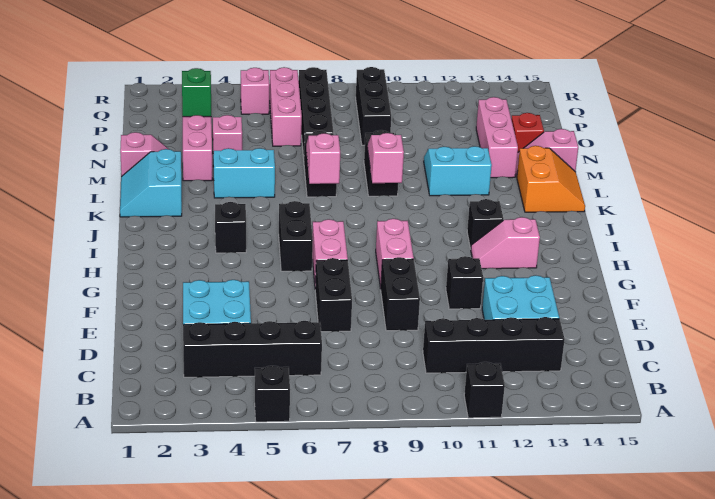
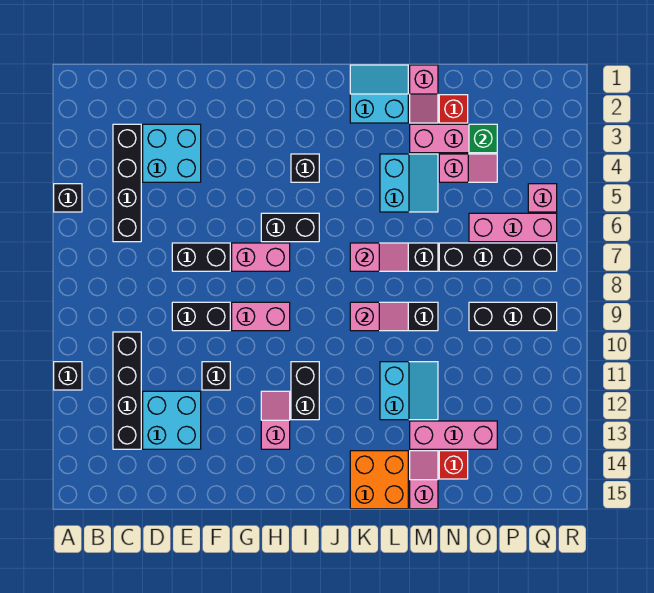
black 1x1 brick [467,199,503,249] -> black 1x2 brick [291,362,319,420]
orange 2x2 slope [517,146,585,212] -> orange 2x2 brick [350,451,408,509]
none -> red 1x1 brick [439,95,468,123]

